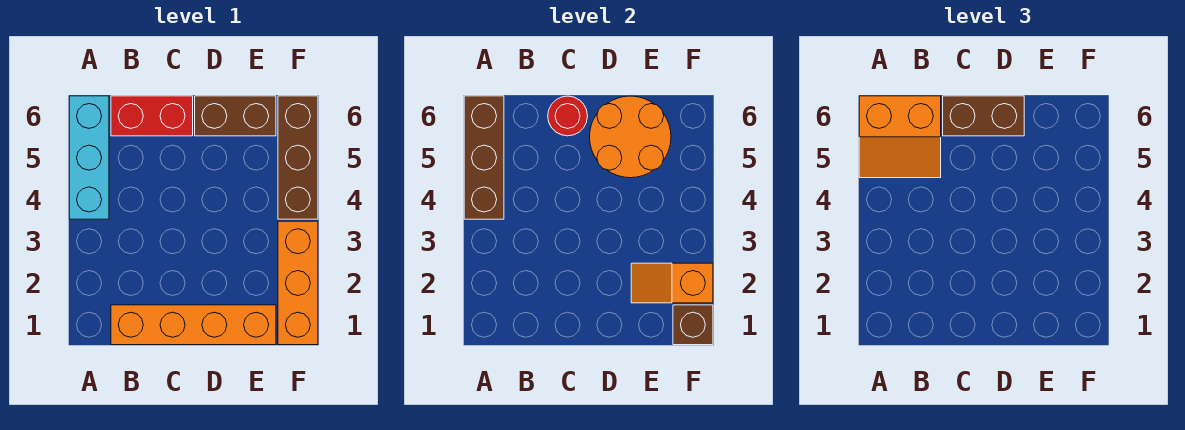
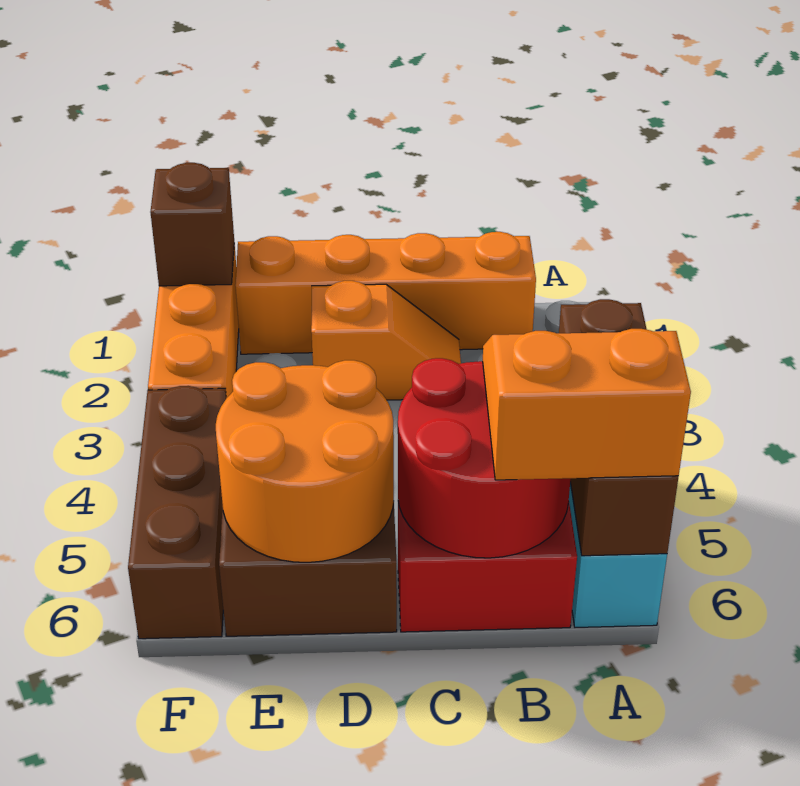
red 1x1 round brick [548,96,587,136] -> red 2x2 round brick [398,358,571,558]
brown 1x2 brick [943,96,1024,136] -> none
orange 1x2 slope [631,263,713,303] -> orange 1x2 slope moved to [311,281,461,400]

